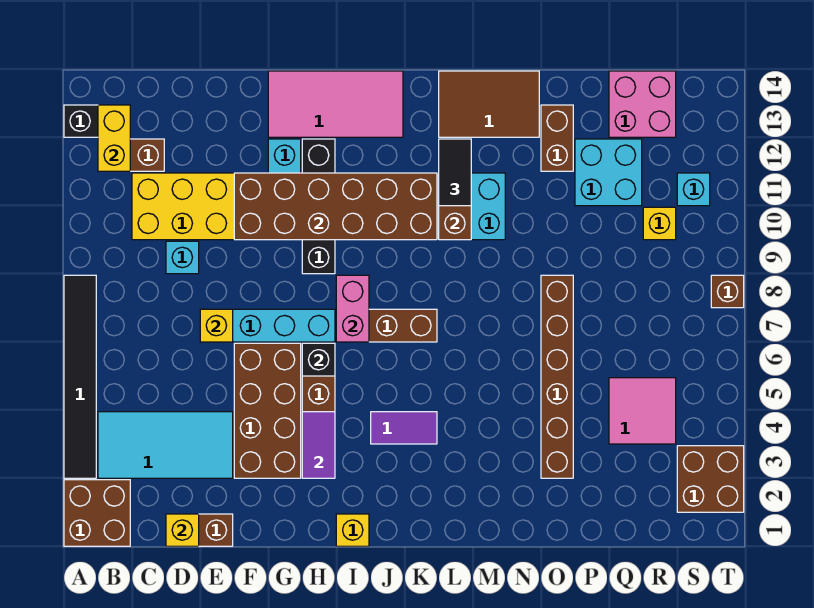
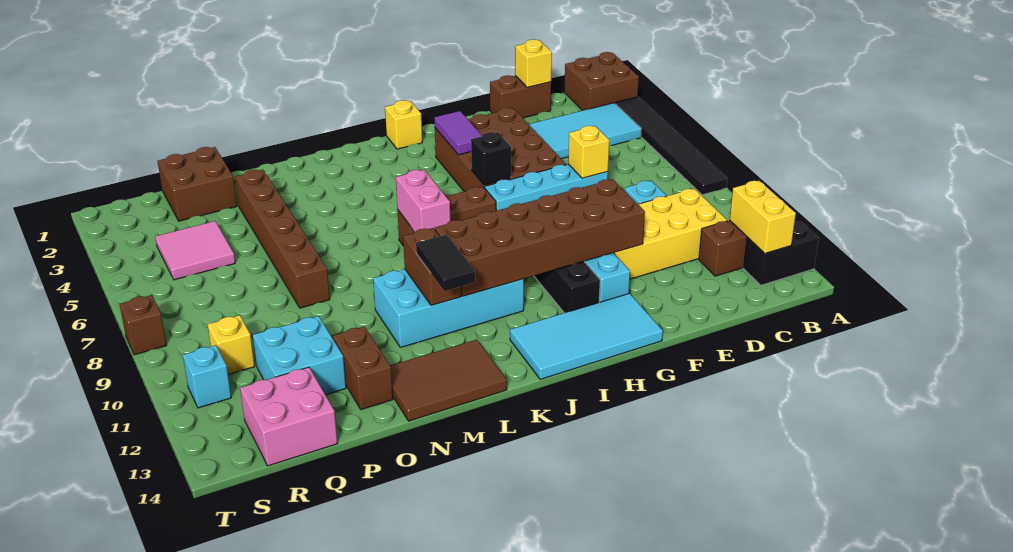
pink 2x4 tile [268,71,403,137] -> cyan 2x4 tile [510,293,663,379]
pink 1x2 brick [336,275,369,342] -> pink 1x2 brick moved to [396,170,450,232]
purple 1x2 tile [371,412,437,444] -> none
brown 2x2 brick [677,446,744,512] -> brown 2x2 brick moved to [158,147,237,221]

